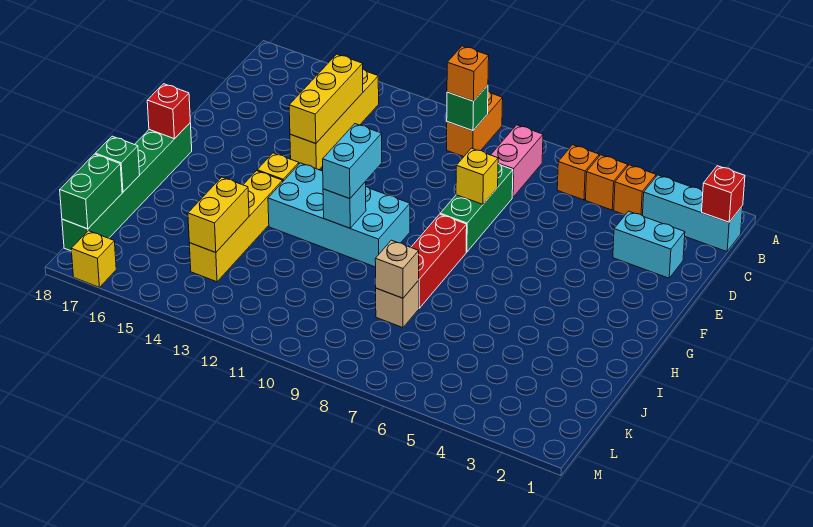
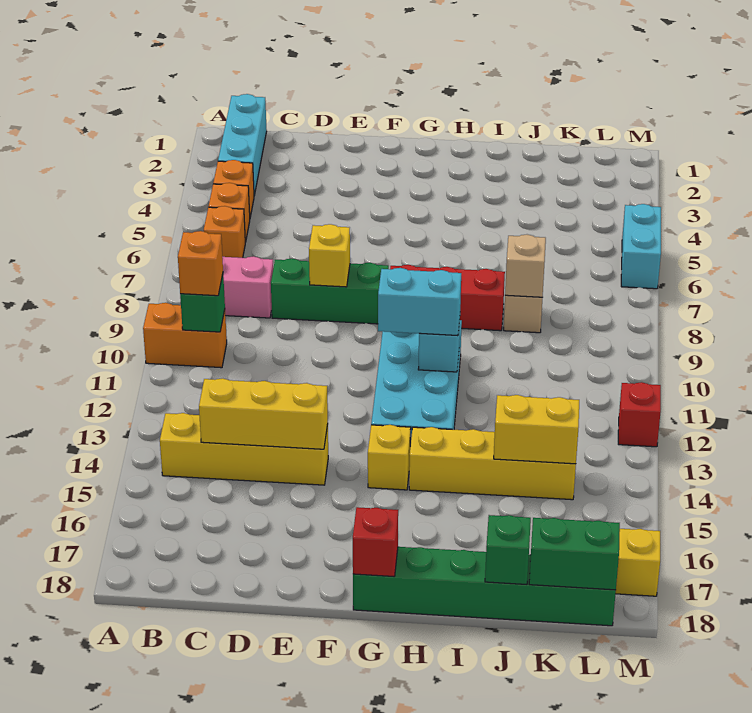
red 1x1 brick [702,166,745,222] -> red 1x1 brick moved to [618,382,661,447]
cyan 1x2 brick [613,211,685,278] -> cyan 1x2 brick moved to [621,204,661,289]

